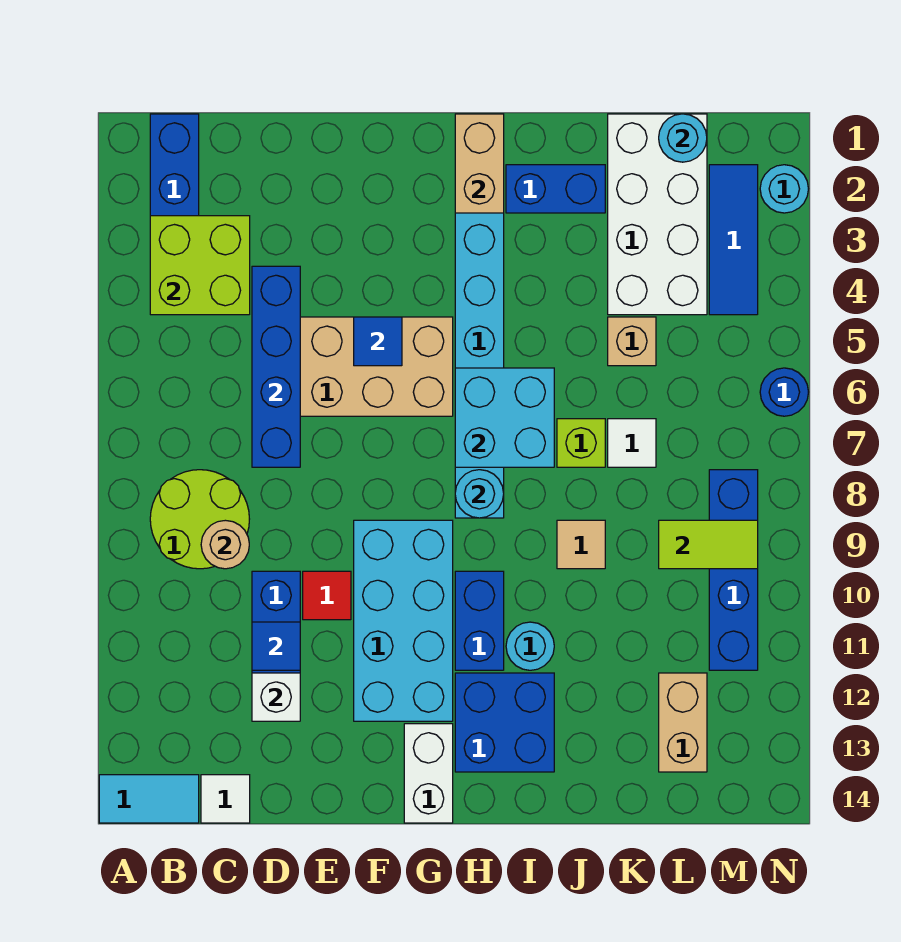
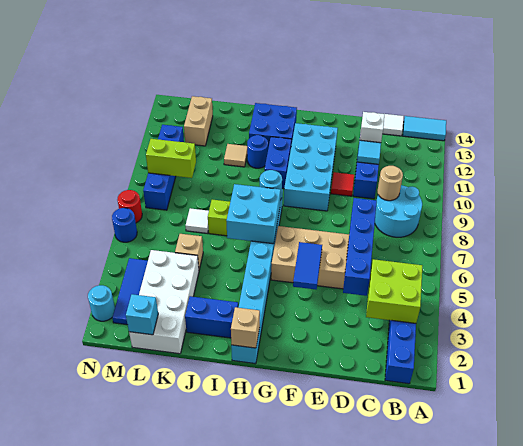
lime 2x2 round brick [150,470,249,569] -> cyan 2x2 round brick [375,185,422,237]
blue 1x1 tile [252,622,300,670] -> cyan 1x1 tile [357,140,381,164]
blue 1x1 tile [354,317,402,366] -> blue 1x2 tile [293,242,322,289]
white 1x2 brick [404,724,453,823] -> none
tan 1x2 brick [455,114,504,213] -> tan 1x1 brick [231,307,260,348]
cyan 1x1 round brick [506,622,554,670] -> blue 1x1 round brick [247,135,268,168]
tan 1x1 tile [557,520,605,569] -> tan 1x1 tile moved to [224,144,247,167]
cyan 1x1 round brick [659,114,707,162] -> cyan 1x1 brick [126,294,158,335]
lime 1x2 tile [659,520,758,569] -> lime 1x2 brick [146,139,196,178]
none -> red 1x1 round brick [117,190,142,223]

